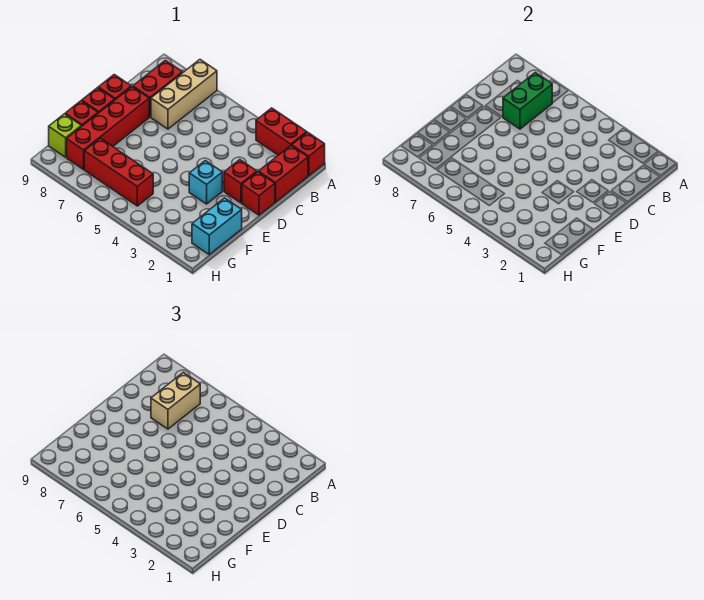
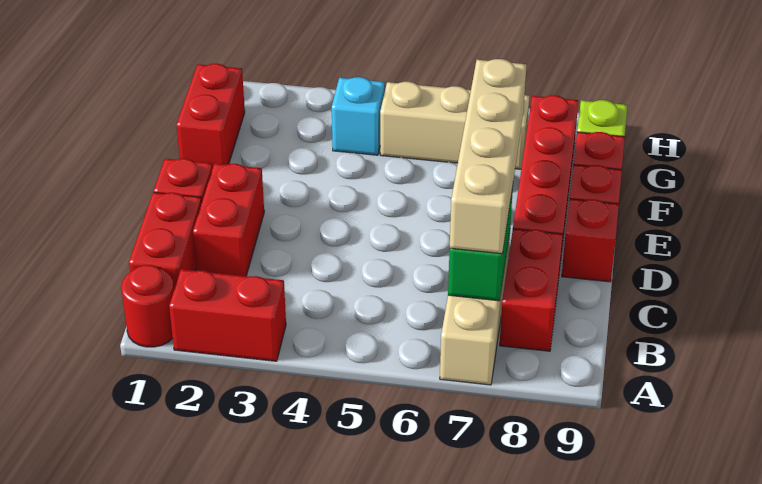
red 1x1 brick [292,132,325,176] -> red 1x1 round brick [121,265,174,347]
tan 1x2 brick [151,372,200,429] -> tan 1x4 brick [450,59,527,254]
red 1x1 brick [224,160,257,203] -> red 1x2 brick [193,163,264,276]
cyan 1x1 brick [189,161,222,204] -> cyan 1x1 brick moved to [332,77,385,155]
cyan 1x2 brick [192,198,242,254] -> red 1x2 brick [176,64,245,169]
red 1x3 brick [84,138,153,206] -> tan 1x3 brick [380,82,530,169]

